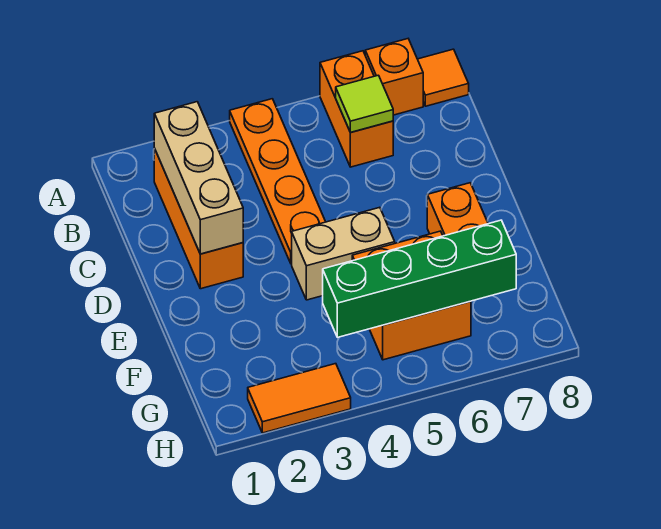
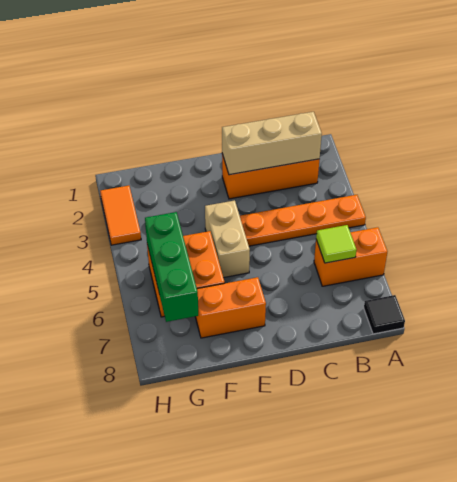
orange 1x1 brick [365,39,423,115] -> none
orange 1x1 tile [418,49,469,106] -> black 1x1 tile [364,295,405,334]
green 1x4 brick [323,220,516,337] -> green 1x3 brick [145,212,198,322]

